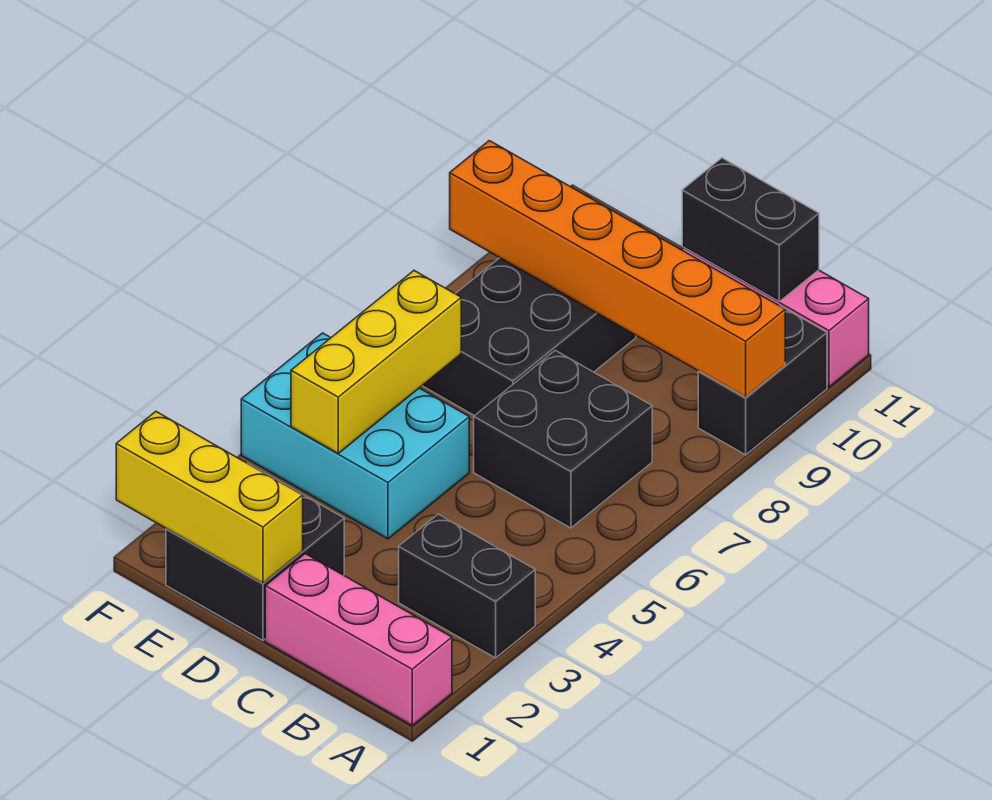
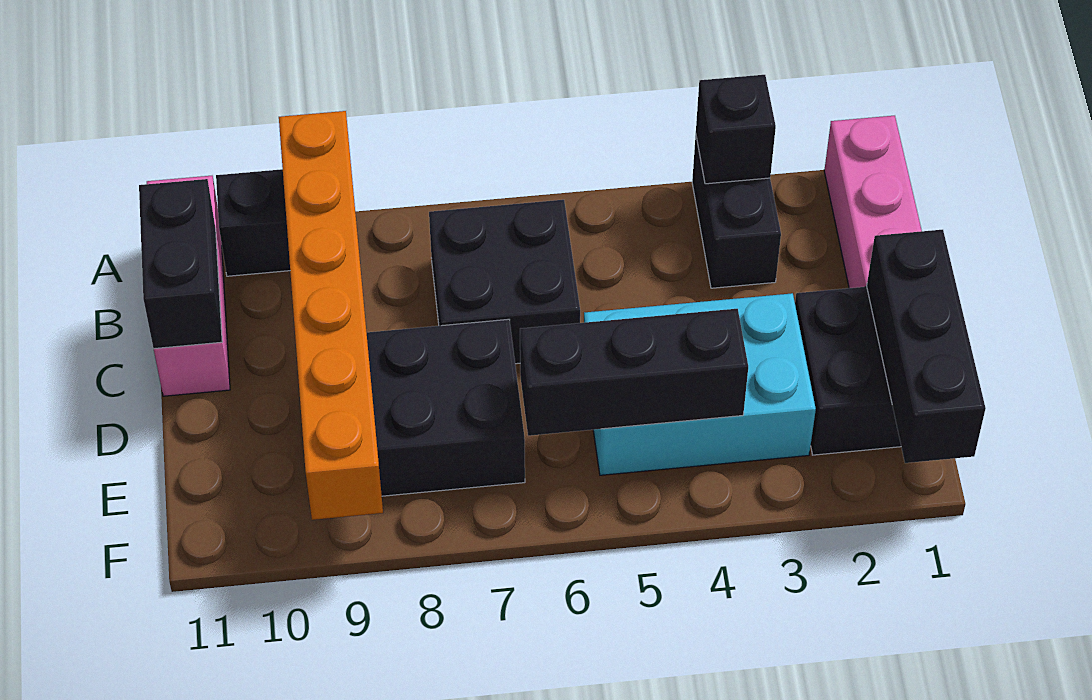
none -> black 1x1 brick [696,75,776,184]
yellow 1x3 brick [116,412,303,583] -> black 1x3 brick [867,230,986,463]
cyan 2x3 brick [241,333,469,539] -> cyan 2x3 brick turned to [584,293,816,475]
yellow 1x3 brick [291,271,461,453] -> black 1x3 brick [520,309,748,436]

